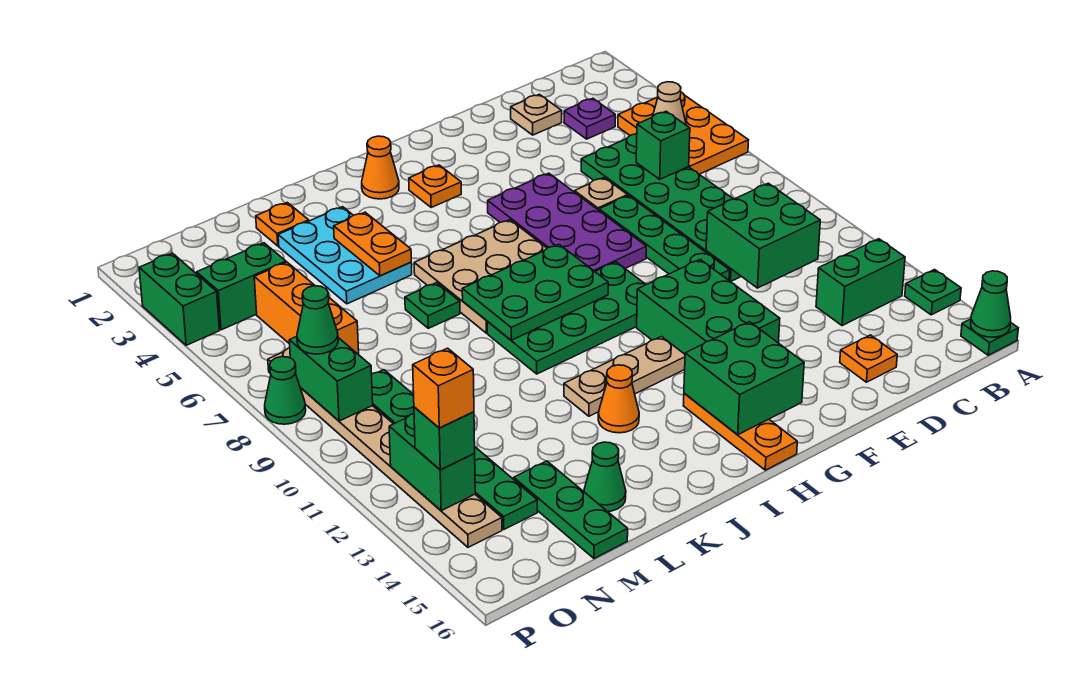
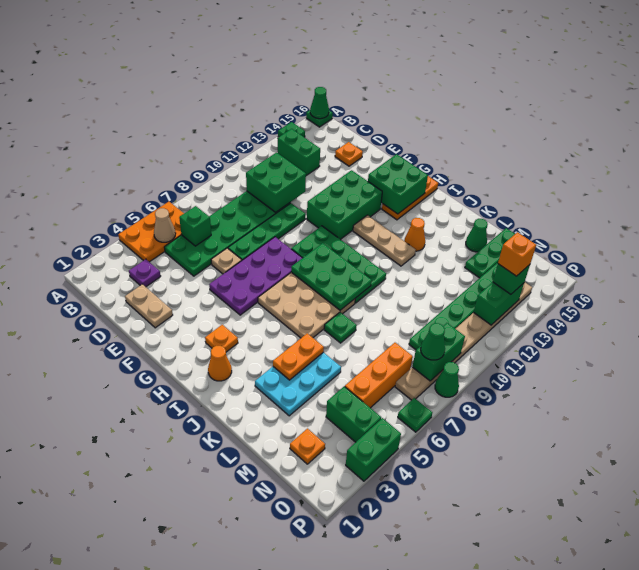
tan 1x1 plate [511,94,562,135] -> tan 1x2 plate [125,284,173,328]
orange 1x1 plate [256,203,309,246] -> orange 1x1 plate moved to [290,429,325,464]
none -> green 1x1 plate [398,398,433,432]

